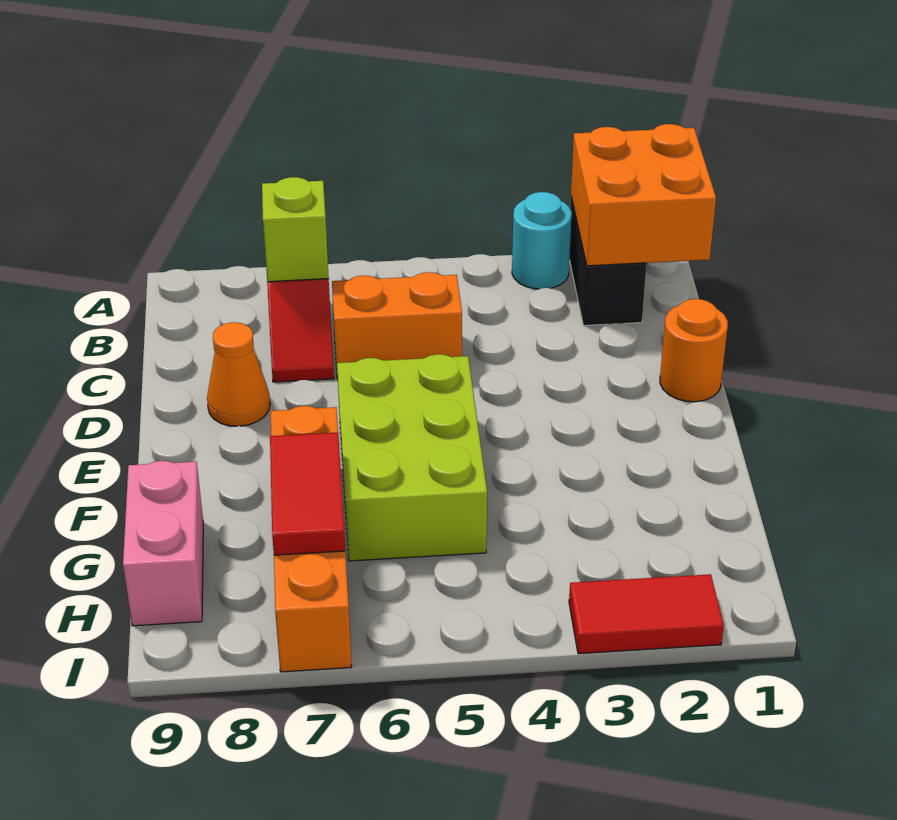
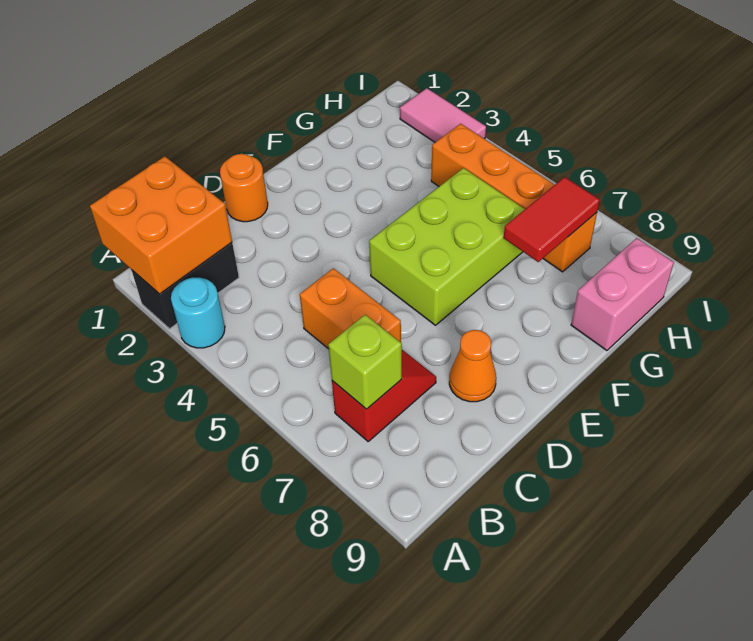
orange 1x4 brick [270,406,352,672] -> orange 1x4 brick turned to [431,124,597,272]
red 1x2 tile [569,574,724,654] -> pink 1x2 tile [400,88,486,142]

